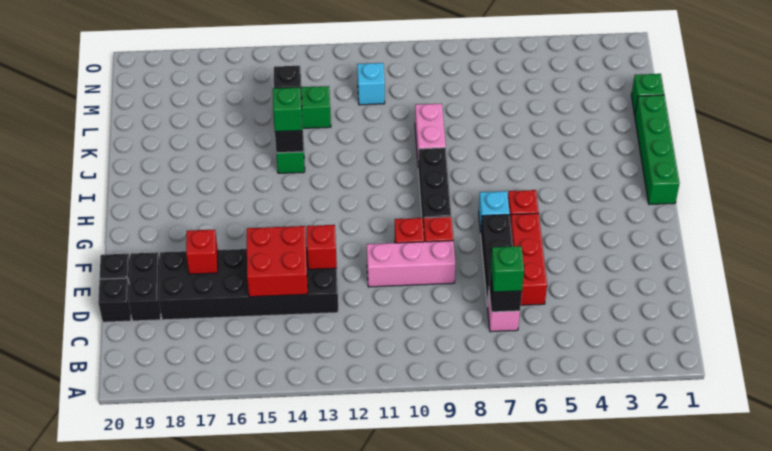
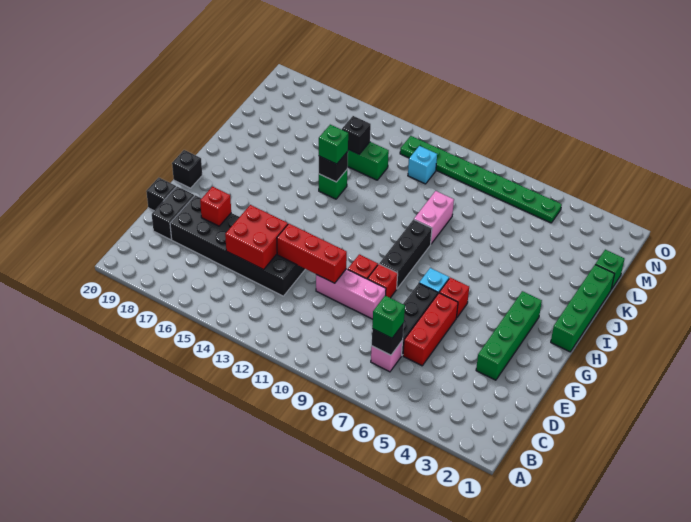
black 1x1 brick [98,278,131,322] -> black 1x1 brick moved to [172,150,202,188]
none -> green 1x4 brick [476,291,542,380]
red 1x1 brick [307,225,337,269] -> red 1x3 brick [277,224,347,283]
none -> green 1x8 plate [400,136,562,223]

